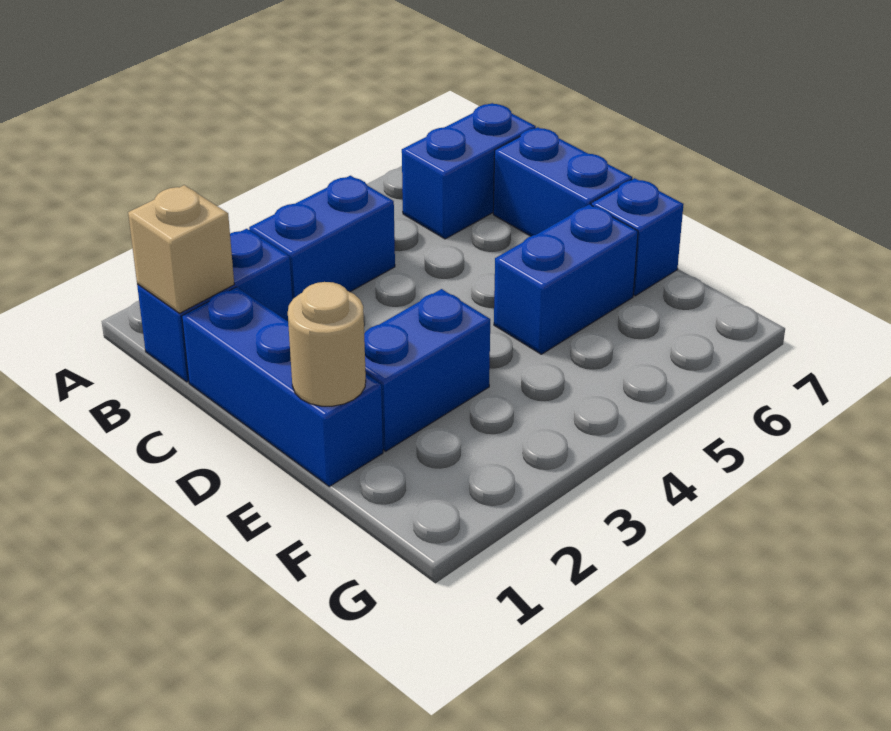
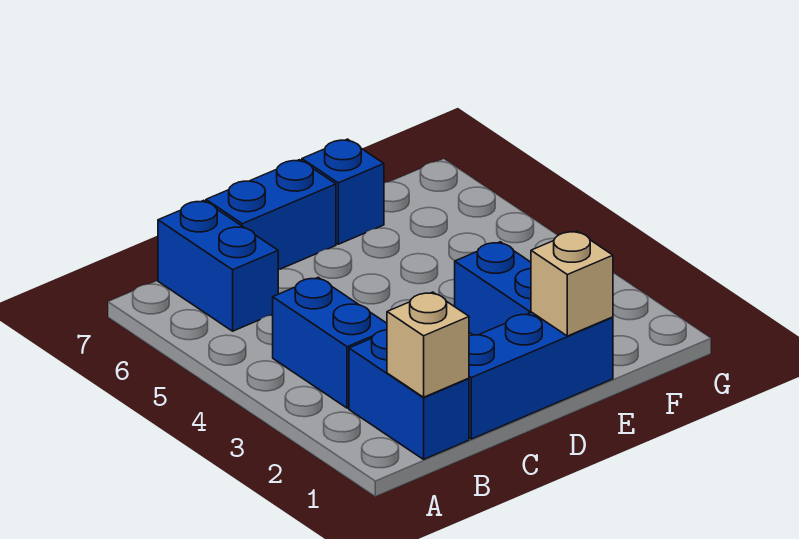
tan 1x1 round brick [288,282,366,406] -> tan 1x1 brick [531,231,613,336]
blue 1x2 brick [494,204,638,354] -> none

